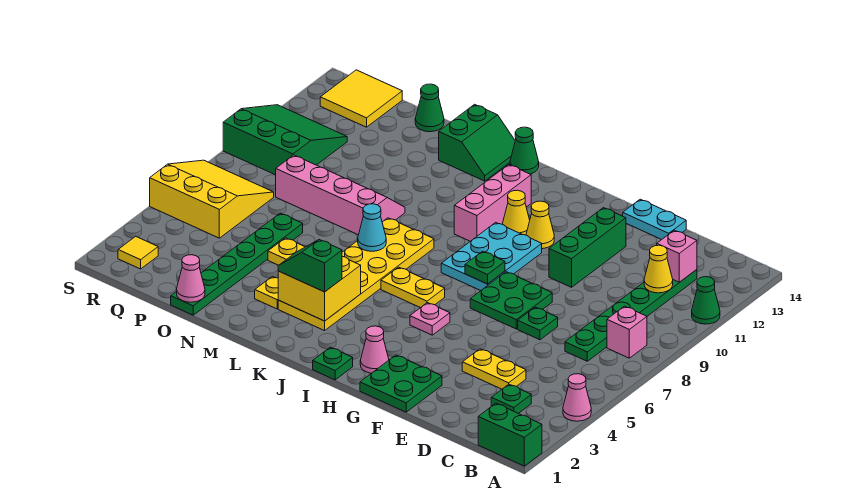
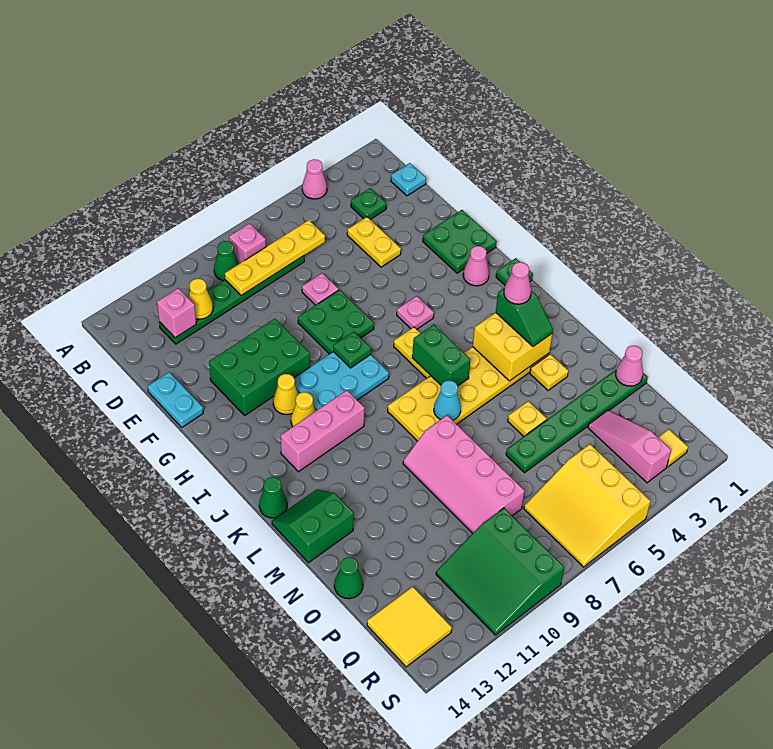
green 1x2 brick [478,403,542,466] -> green 1x2 brick moved to [412,325,471,386]
green 1x1 cone [692,277,720,324] -> green 1x1 cone moved to [214,241,239,281]
none -> cyan 1x1 plate [391,163,426,196]
none -> yellow 1x4 plate [225,220,325,295]
green 1x1 plate [518,307,558,340] -> pink 1x1 plate [302,273,339,305]
green 1x3 brick [549,208,626,287] -> green 2x3 brick [209,319,310,415]
none -> pink 1x1 cone [504,262,531,304]
none -> pink 1x3 slope [588,410,671,483]

